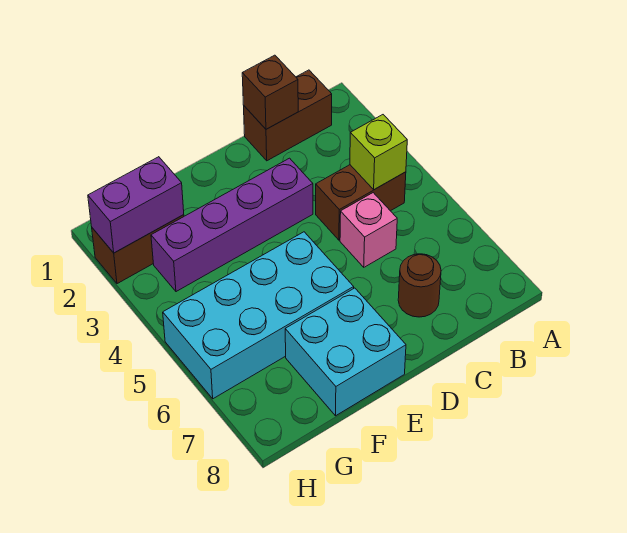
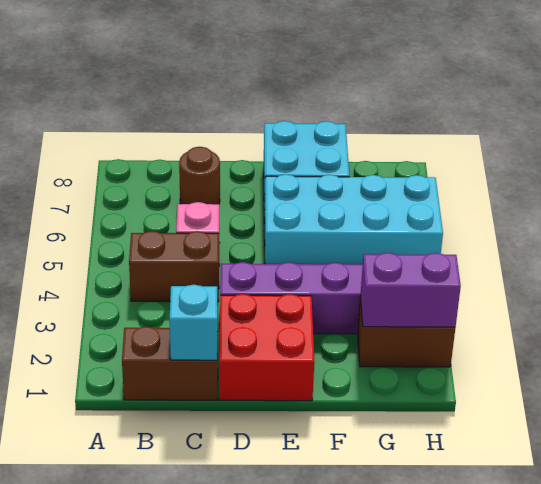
lime 1x1 brick [350,115,407,190] -> none
brown 1x1 brick [242,55,298,129] -> cyan 1x1 brick [169,285,218,360]
none -> red 2x2 brick [219,294,314,401]

